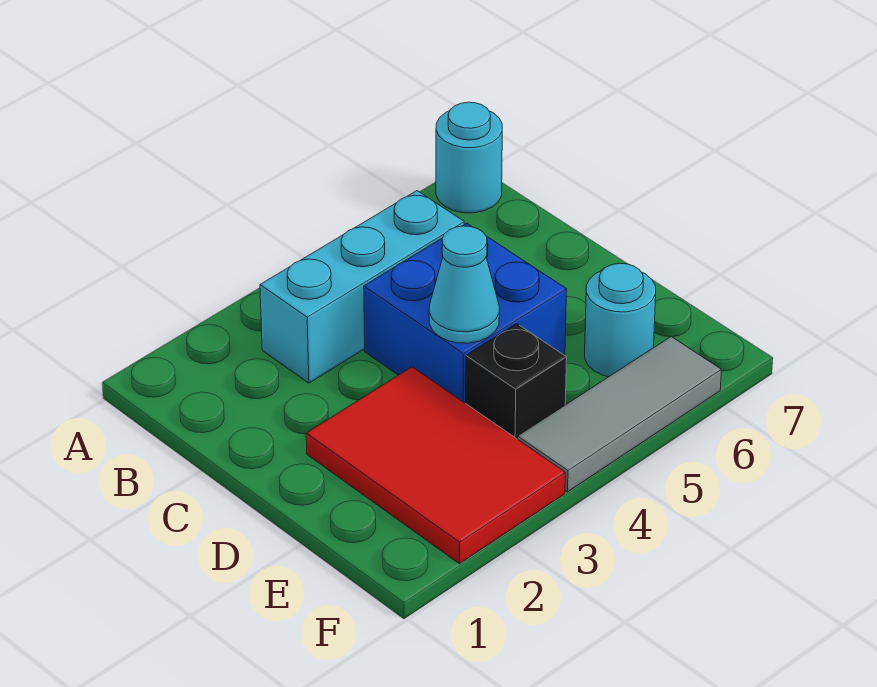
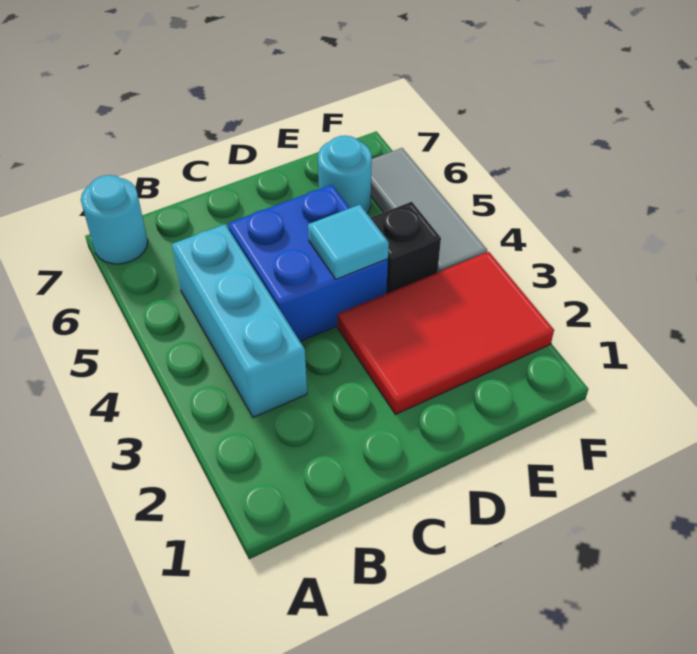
cyan 1x1 cone [429,226,499,343] -> cyan 1x1 tile [308,205,389,279]

